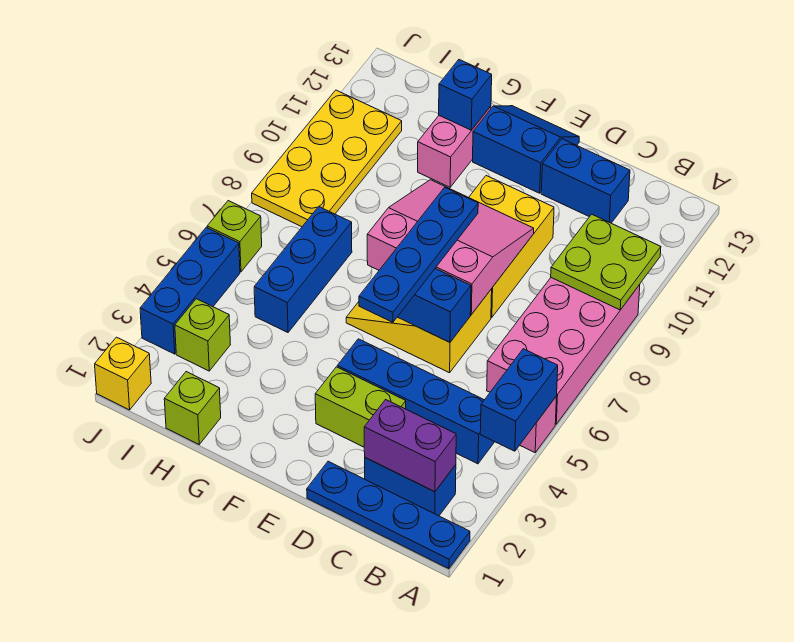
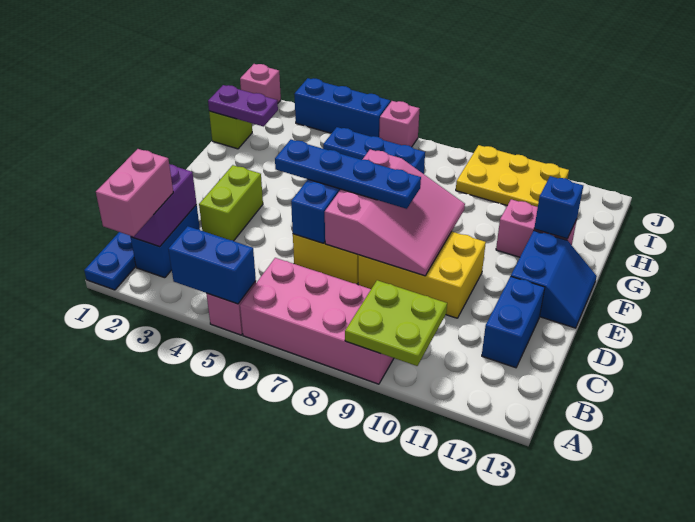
none -> pink 1x2 brick [96,149,173,237]
blue 1x4 brick [337,339,494,464] -> none
none -> purple 1x2 plate [208,85,278,126]
lime 1x1 brick [175,299,230,371] -> none
yellow 2x4 plate [252,90,402,227] -> yellow 2x3 plate [456,145,569,207]
yellow 1x1 brick [95,337,151,410] -> pink 1x1 brick [240,64,281,103]
lime 1x1 brick [207,201,262,272] -> pink 1x1 brick [379,101,420,147]

